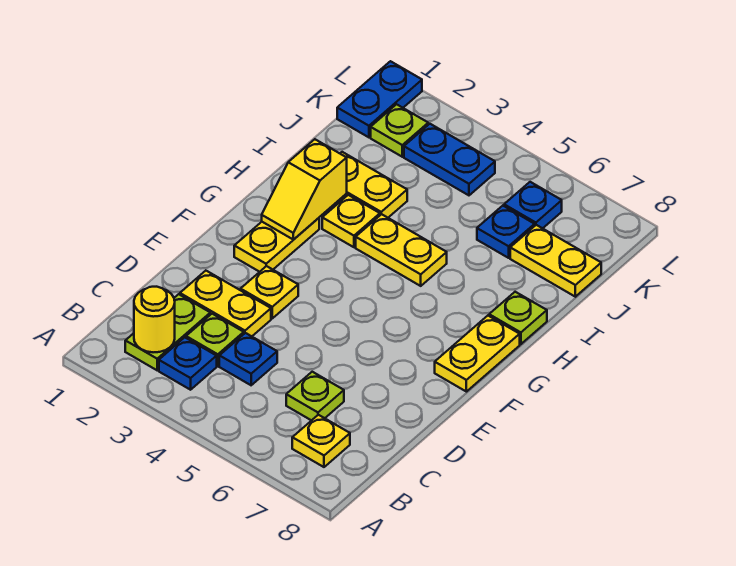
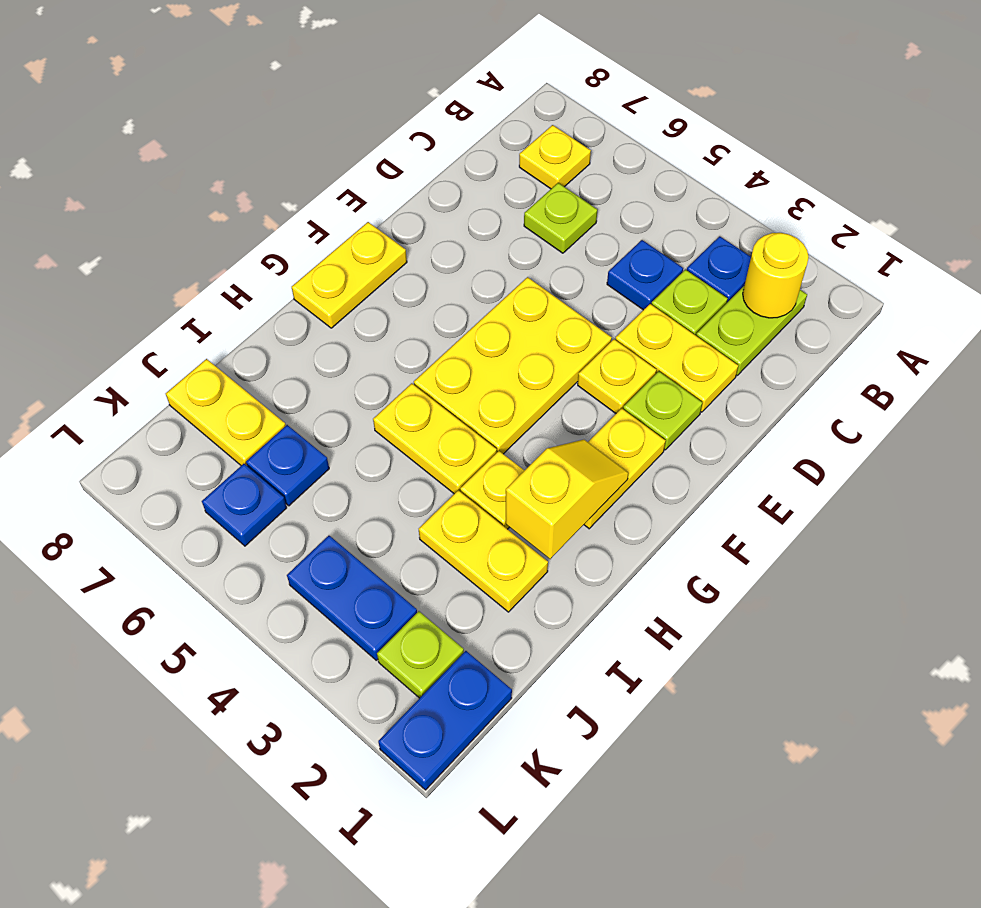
none -> yellow 2x3 plate [414,277,612,454]
lime 1x1 plate [489,292,547,344] -> lime 1x1 plate moved to [623,371,703,450]

